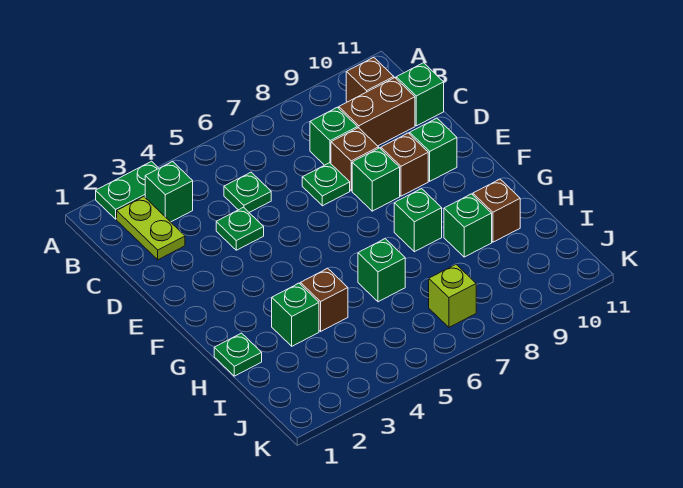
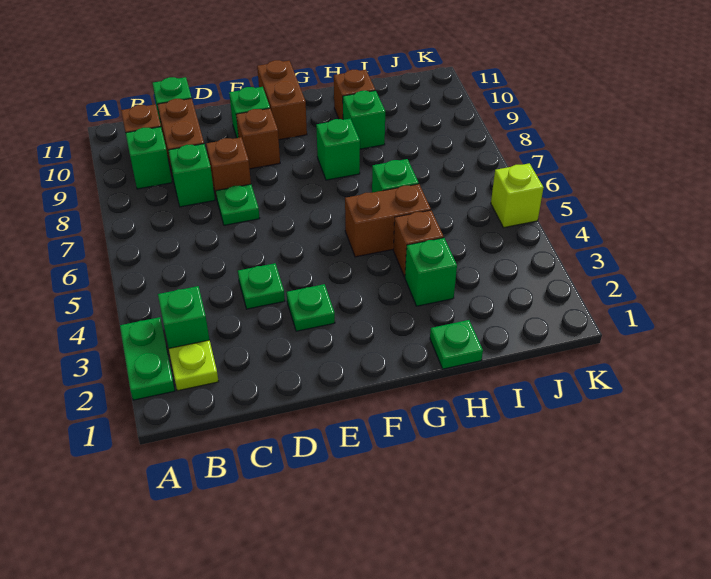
lime 1x2 plate [117,197,185,260] -> lime 1x1 plate [169,340,219,391]
green 1x1 plate [224,172,271,212] -> green 1x1 plate moved to [287,284,335,331]
green 1x1 brick [352,148,400,211] -> green 1x1 brick moved to [126,127,172,189]
none -> brown 1x2 brick [257,60,307,140]
none -> brown 1x2 brick [345,184,431,257]
lime 1x1 brick [429,265,476,327] -> lime 1x1 brick moved to [491,163,544,228]

